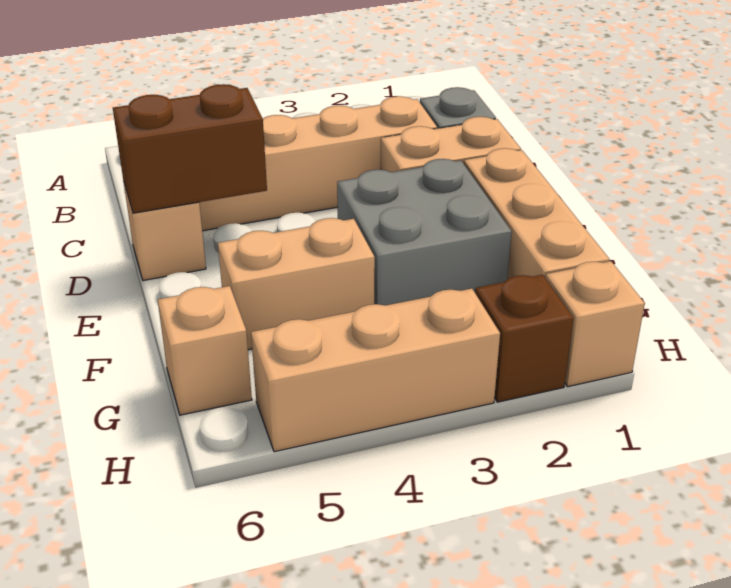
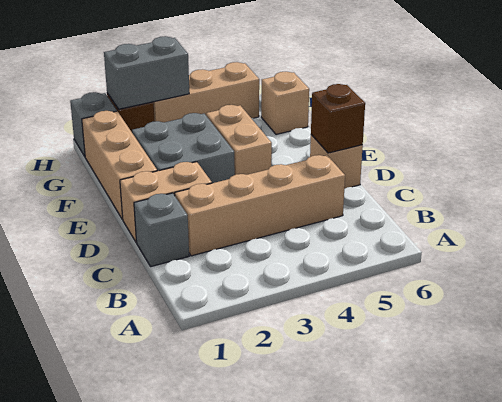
brown 1x2 brick [113,84,267,213] -> brown 1x1 brick [311,84,365,153]
tan 1x2 brick [218,218,375,350] -> tan 1x2 brick turned to [206,105,272,175]
tan 1x1 brick [546,261,645,387] -> grey 1x1 brick [70,92,117,156]
none -> grey 1x2 brick [104,36,189,109]

